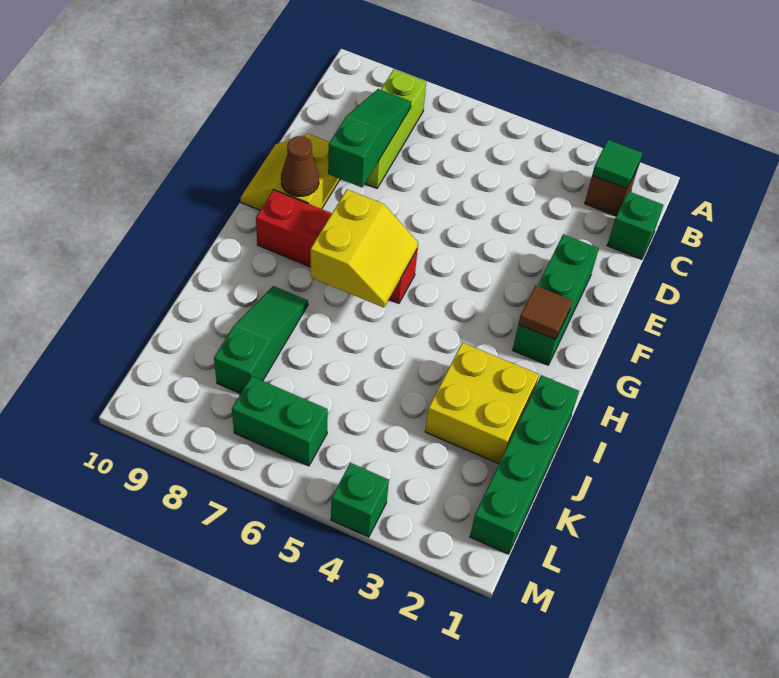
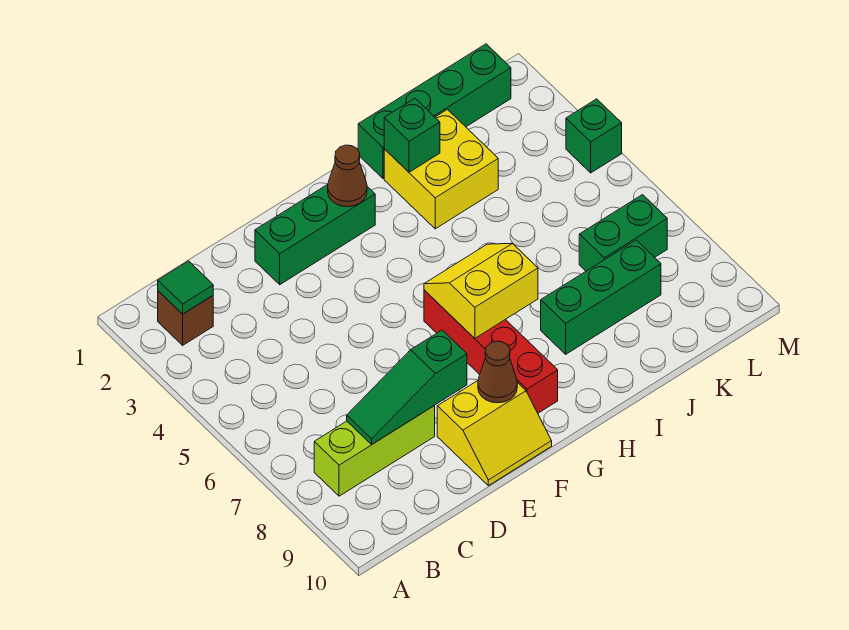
green 1x1 brick [607,191,663,259] -> green 1x1 brick moved to [384,99,440,172]
brown 1x1 tile [518,286,572,340] -> brown 1x1 cone [328,145,367,207]
green 1x3 slope [214,286,308,394] -> green 1x3 brick [541,240,661,354]
green 1x2 brick [232,376,328,466] -> green 1x2 brick turned to [579,195,667,271]

